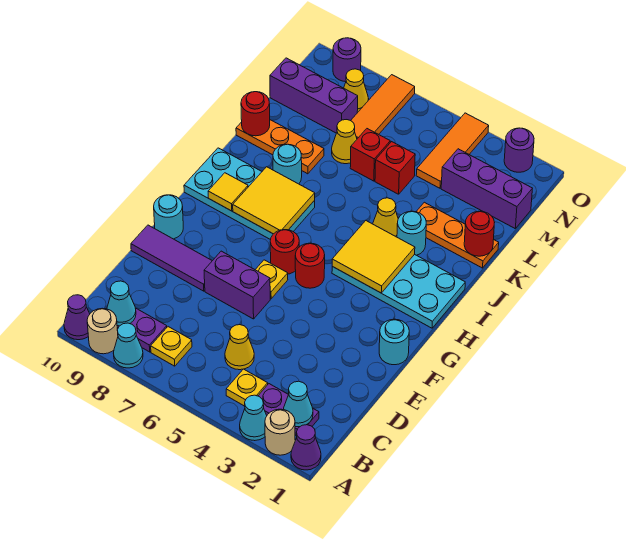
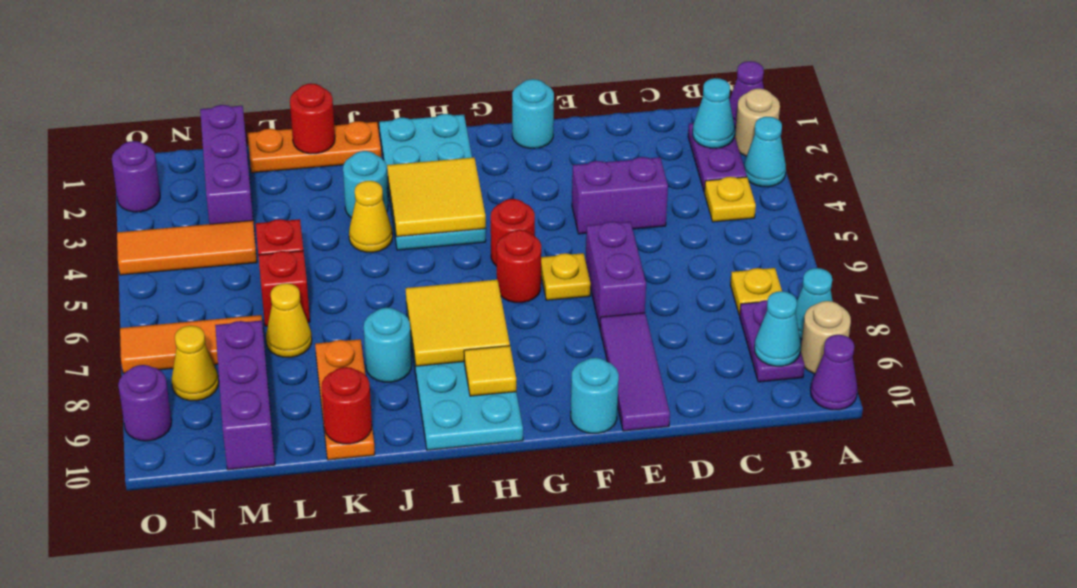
yellow 1x1 cone [225,325,254,370] -> none
none -> purple 1x2 brick [572,157,668,234]
orange 1x3 plate [416,202,499,268] -> orange 1x3 plate turned to [248,121,381,173]

